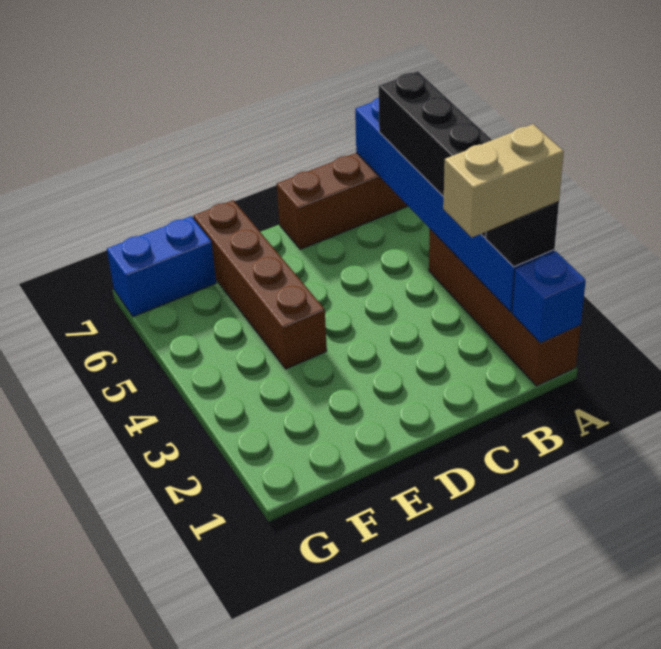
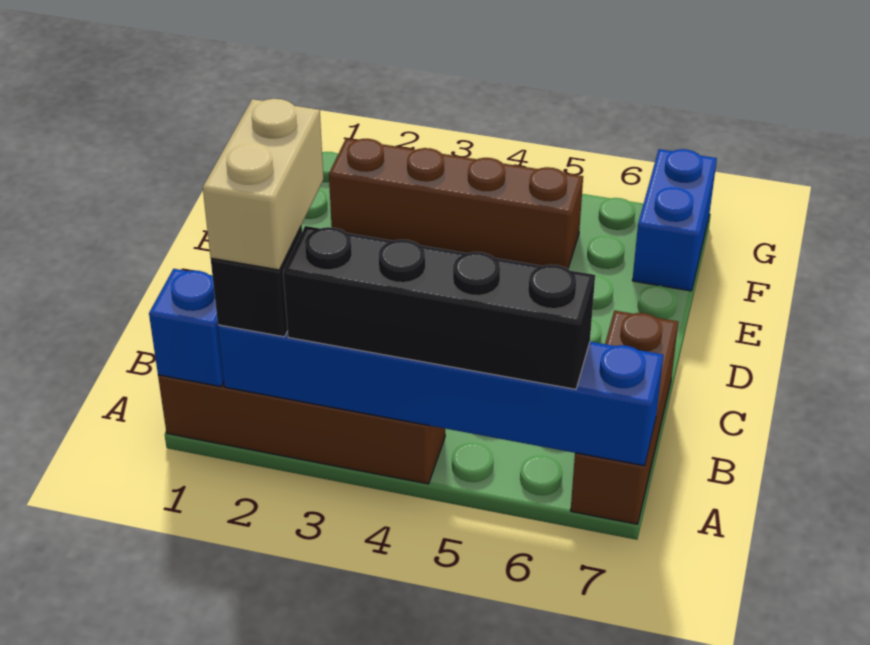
brown 1x4 brick [193,200,327,369] -> brown 1x4 brick moved to [329,139,583,269]

